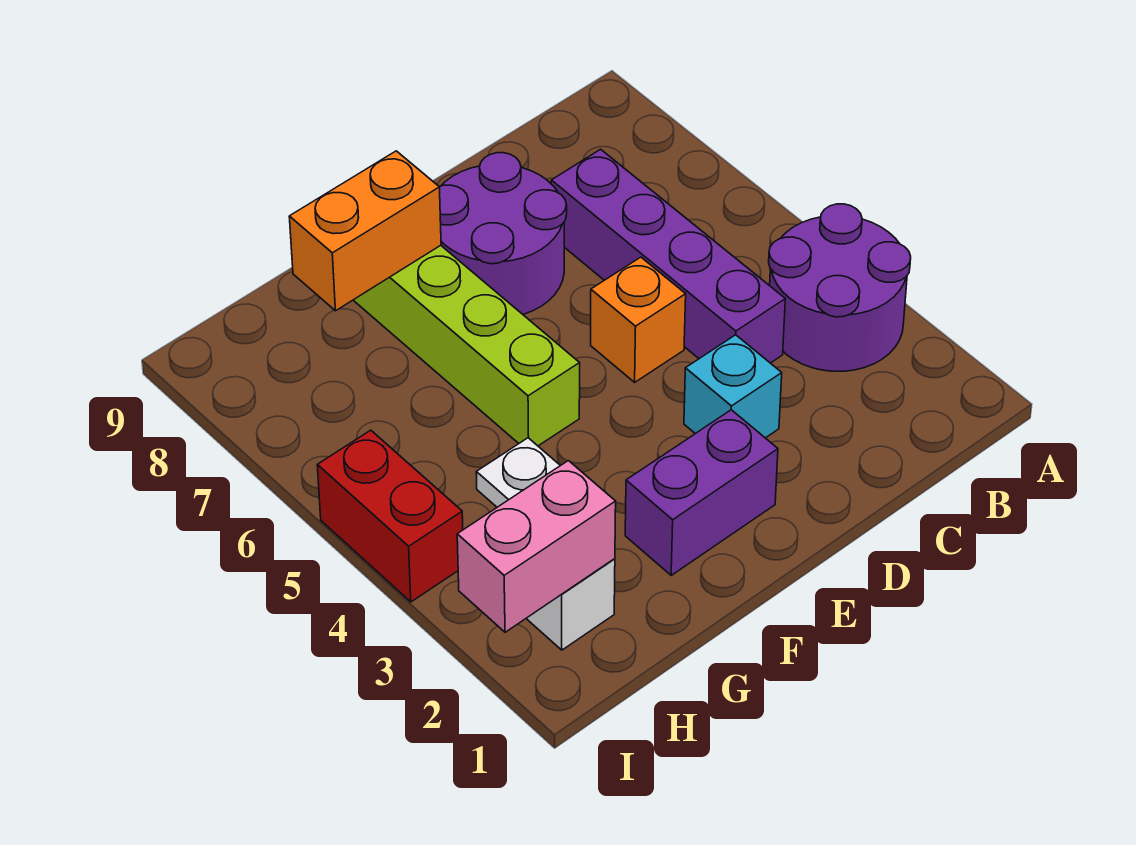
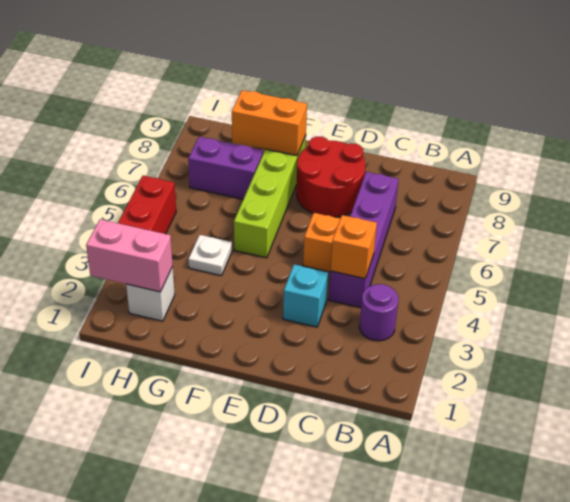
purple 2x2 round brick [769,204,911,371] -> purple 1x1 round brick [359,284,398,341]
none -> orange 1x1 brick [331,215,377,279]
purple 2x2 round brick [439,153,567,314] -> red 2x2 round brick [296,137,365,217]
purple 1x2 brick [625,410,778,575] -> purple 1x2 brick moved to [188,137,263,199]

